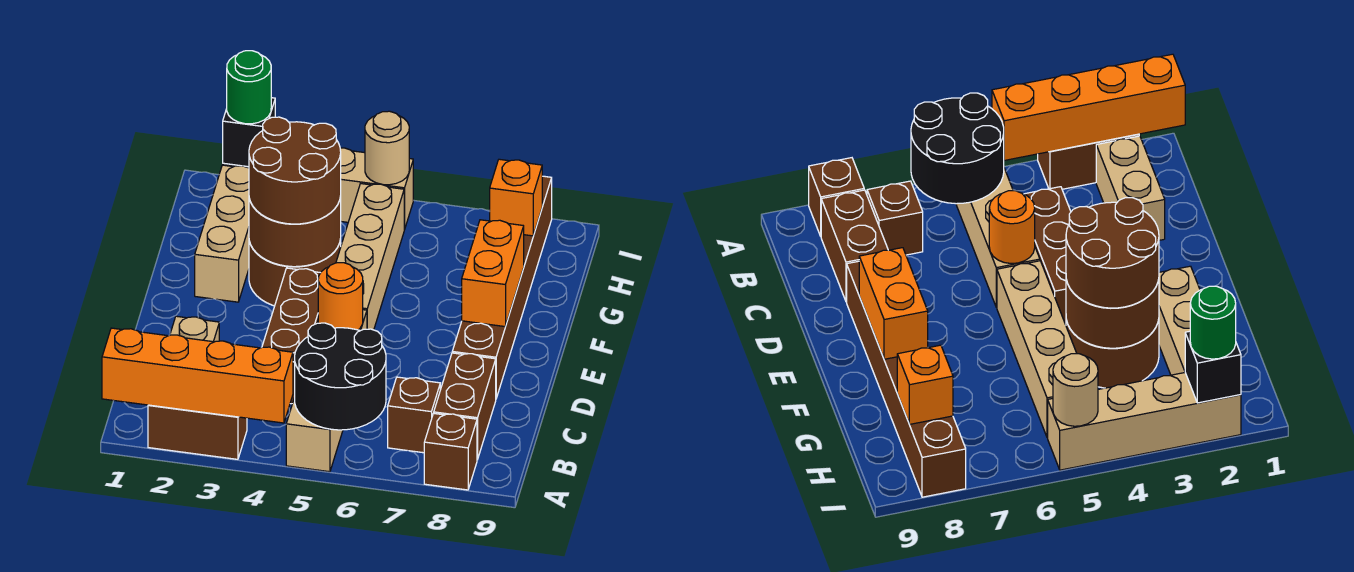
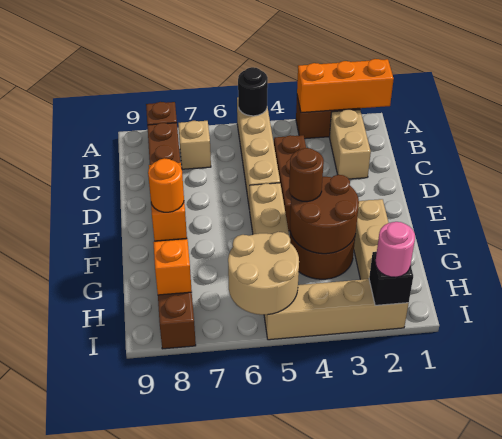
orange 1x4 brick [102,328,293,423] -> orange 1x3 brick [297,59,394,113]
black 2x2 round brick [295,323,386,430] -> black 1x1 round brick [238,67,268,116]
brown 1x1 brick [388,377,440,453] -> tan 1x1 brick [178,121,211,169]
orange 1x1 round brick [318,263,363,330] -> orange 1x1 round brick moved to [148,158,184,212]
brown 2x2 round brick [249,117,341,224] -> brown 1x1 round brick [289,148,324,202]
green 1x1 round brick [227,51,271,124] -> pink 1x1 round brick [376,222,415,277]
tan 1x1 round brick [365,111,409,185] -> tan 2x2 round brick [228,232,299,315]

